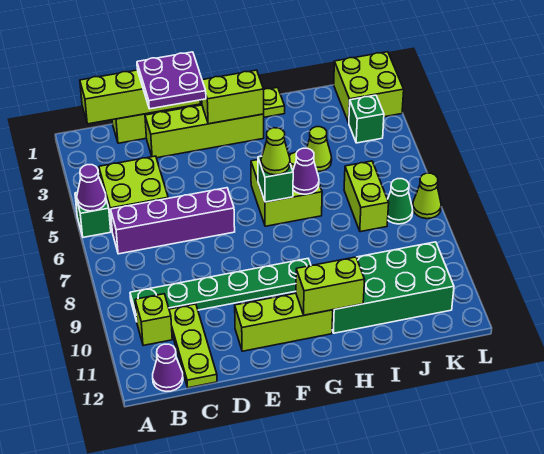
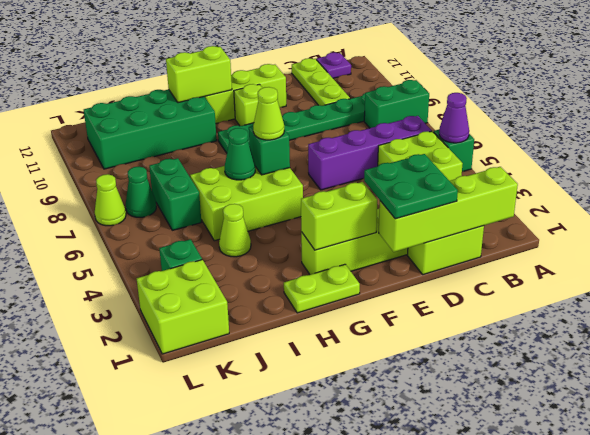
none -> green 1x2 brick [364,80,429,128]
lime 1x1 brick [135,294,172,346] -> lime 1x1 brick moved to [234,84,262,126]
purple 1x1 cone [153,344,183,391] -> purple 1x1 plate [317,52,351,78]
purple 2x2 plate [137,52,206,109] -> green 2x2 plate [364,154,458,219]
lime 2x2 brick [251,152,322,226] -> lime 2x3 brick [190,166,303,241]
purple 1x1 cone [293,148,319,194] -> green 1x1 cone [225,128,255,180]
lime 1x2 brick [344,161,389,232] -> green 1x2 brick [149,158,201,230]

